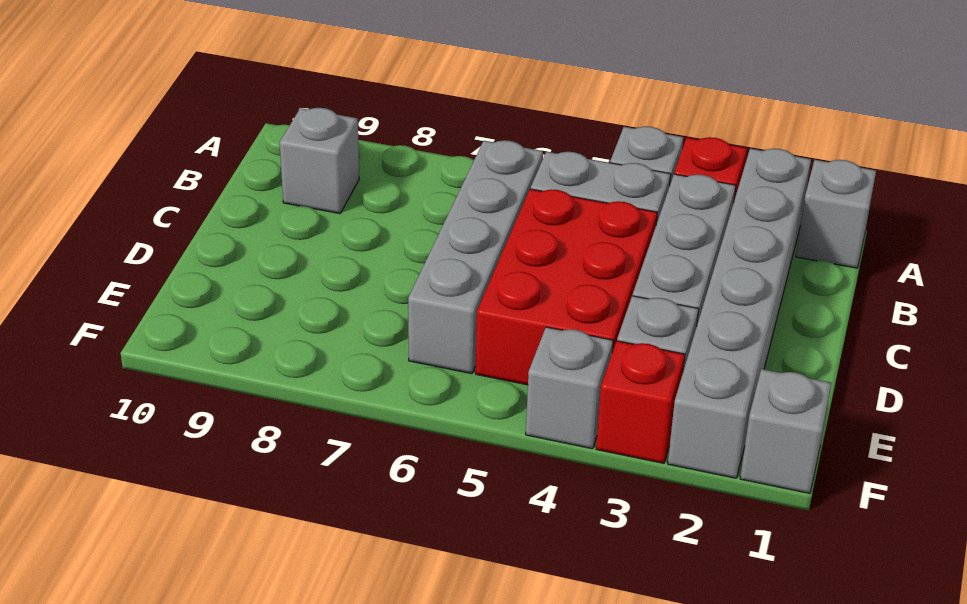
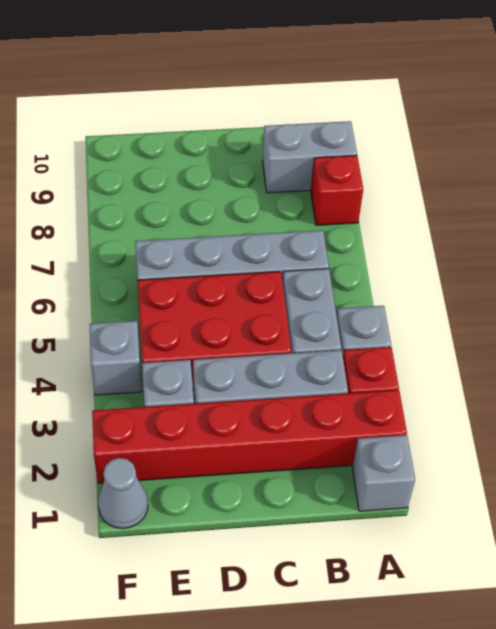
grey 1x6 brick [668,149,811,478] -> red 1x6 brick [92,390,407,483]
grey 1x1 brick [280,108,359,214] -> grey 1x2 brick [263,121,357,193]
grey 1x1 brick [740,369,831,493] -> grey 1x1 cone [98,458,148,528]
red 1x1 brick [596,341,685,463] -> red 1x1 brick moved to [311,155,363,225]

